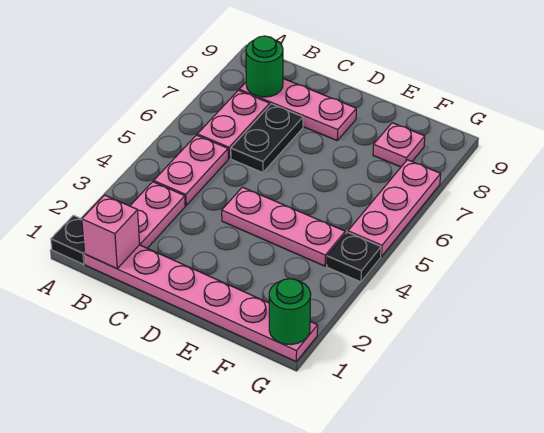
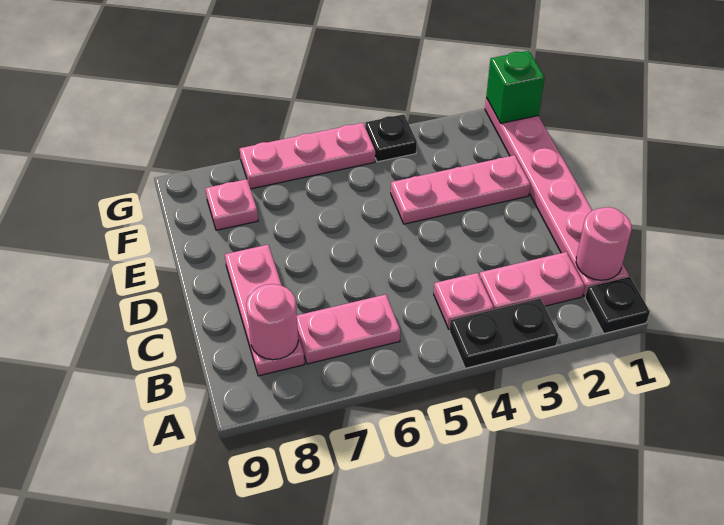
pink 1x1 brick [82,195,140,269] -> pink 1x1 round brick [576,207,632,280]
pink 1x2 plate [154,135,228,206] -> pink 1x1 plate [434,273,494,329]
green 1x1 round brick [246,36,283,97] -> pink 1x1 round brick [246,284,298,360]
black 1x2 plate [231,104,303,173] -> black 1x2 plate moved to [449,299,558,368]
pink 1x3 plate [222,187,345,266] -> pink 1x3 plate turned to [391,155,531,224]
green 1x1 round brick [269,279,311,345] -> green 1x1 brick [486,51,545,123]

